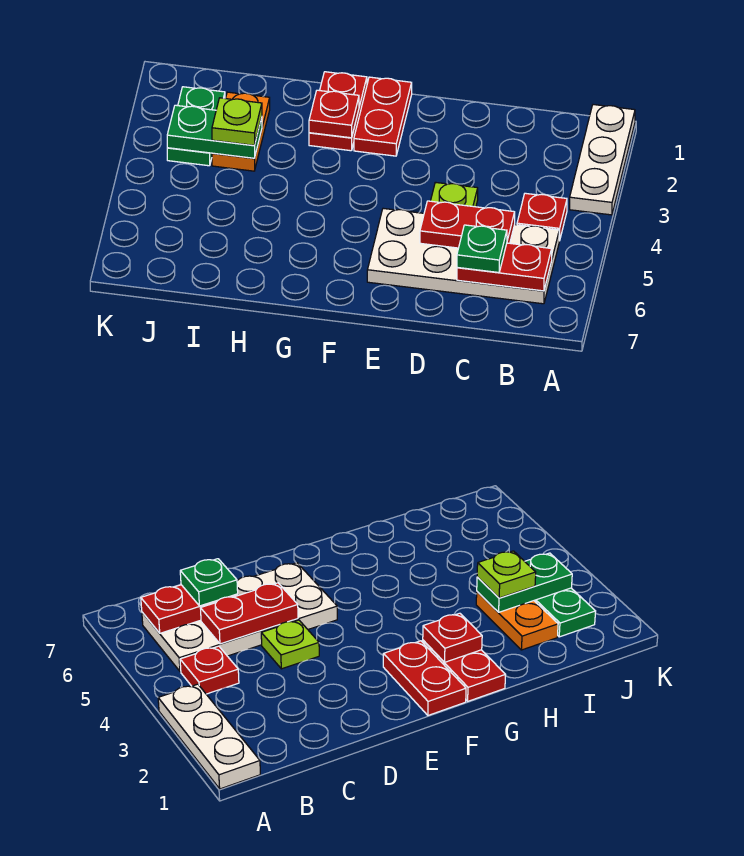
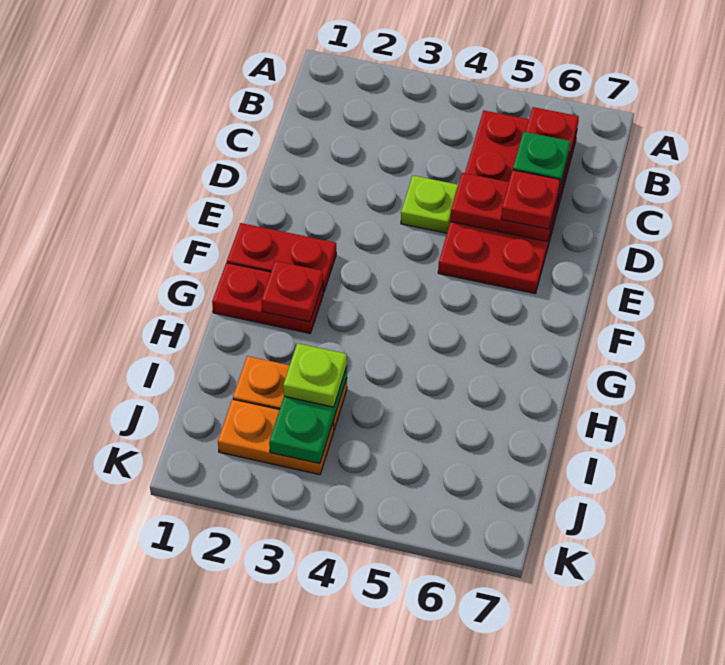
white 1x3 plate [570,105,635,215] -> none
red 1x1 plate [517,193,567,241] -> red 1x1 plate moved to [501,170,560,229]
white 2x4 plate [367,208,559,304] -> red 2x4 plate [438,111,577,294]
red 1x2 plate [420,201,515,248] -> red 1x2 plate turned to [450,173,559,241]
green 1x2 plate [167,87,225,166] -> orange 1x2 plate [218,399,334,475]

